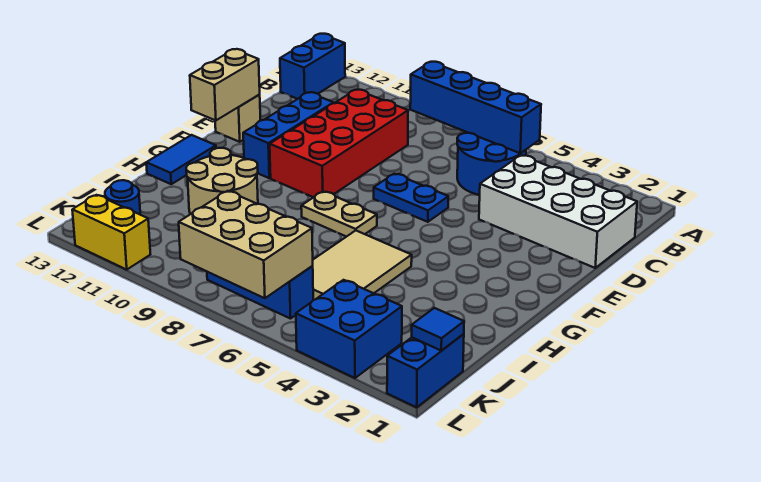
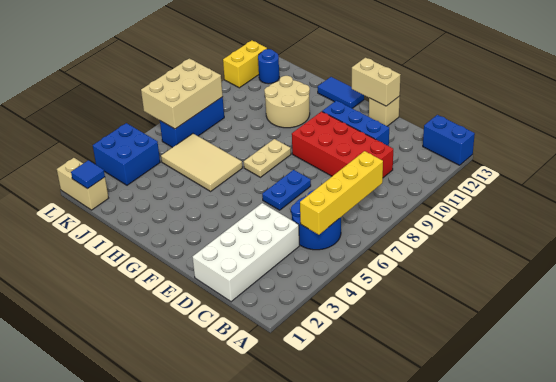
blue 1x4 brick [410,62,541,153] -> yellow 1x4 brick [300,151,383,235]
blue 1x2 brick [387,334,464,407] -> tan 1x2 brick [57,158,108,210]

